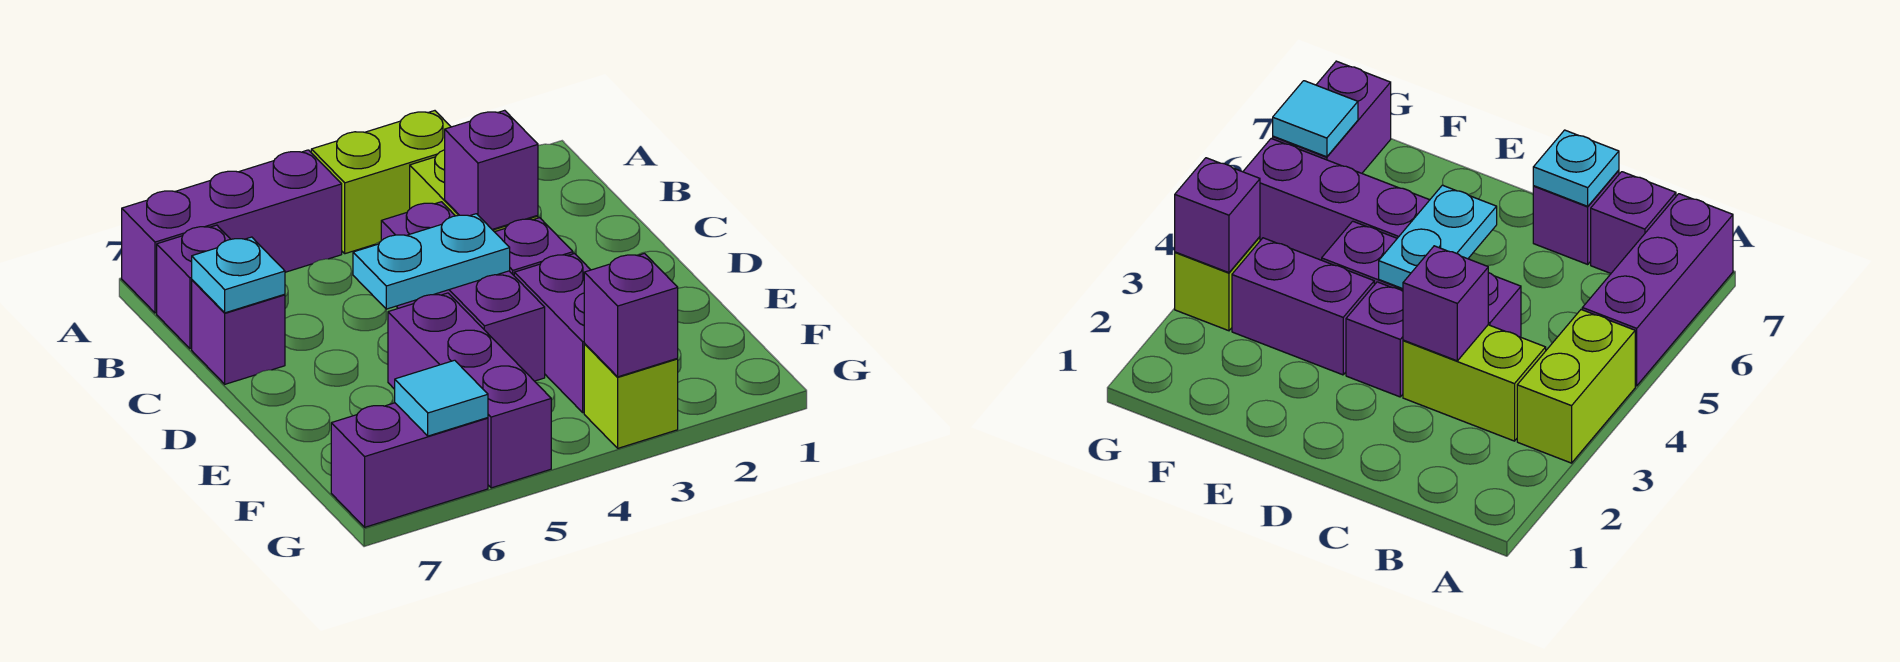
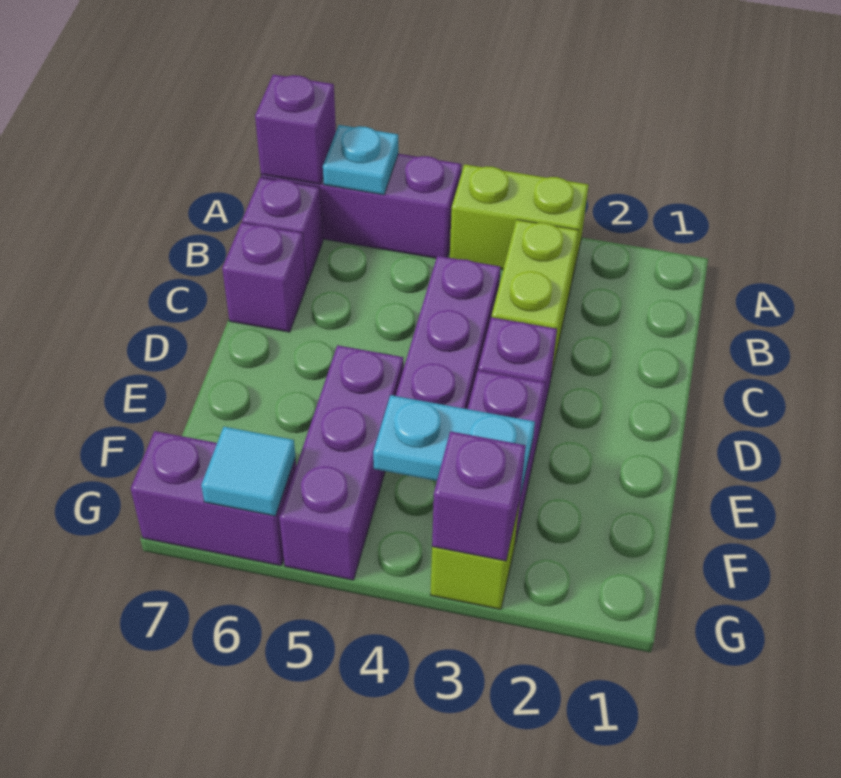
purple 1x1 brick [445,110,538,229] -> purple 1x1 brick moved to [255,75,336,184]
cyan 1x1 plate [192,237,285,313] -> cyan 1x1 plate moved to [323,125,398,195]
cyan 1x2 plate [353,214,510,309] -> cyan 1x2 plate moved to [373,395,535,495]

